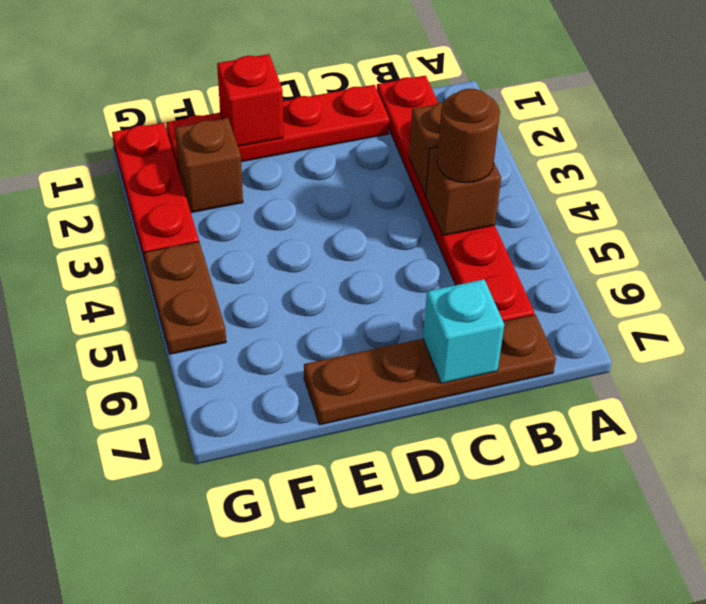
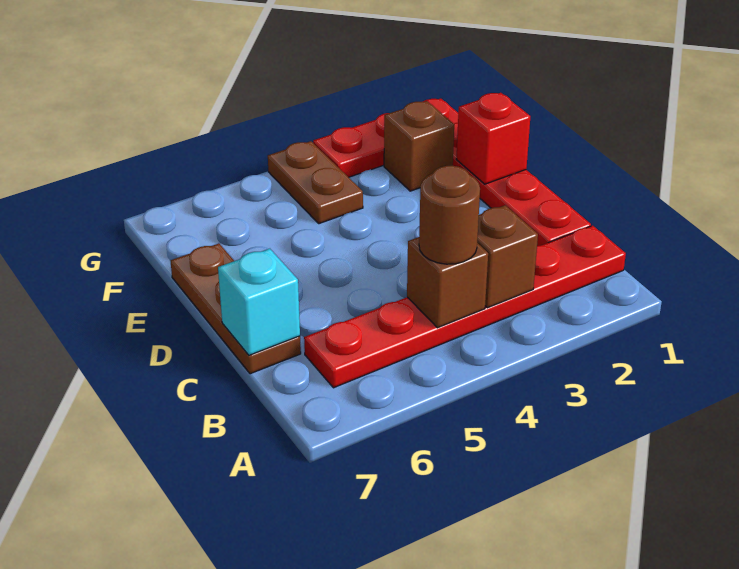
brown 1x4 plate [304,315,556,425] -> brown 1x3 plate [171,243,301,374]
brown 1x2 plate [144,242,226,354] -> brown 1x2 plate turned to [268,141,363,224]

